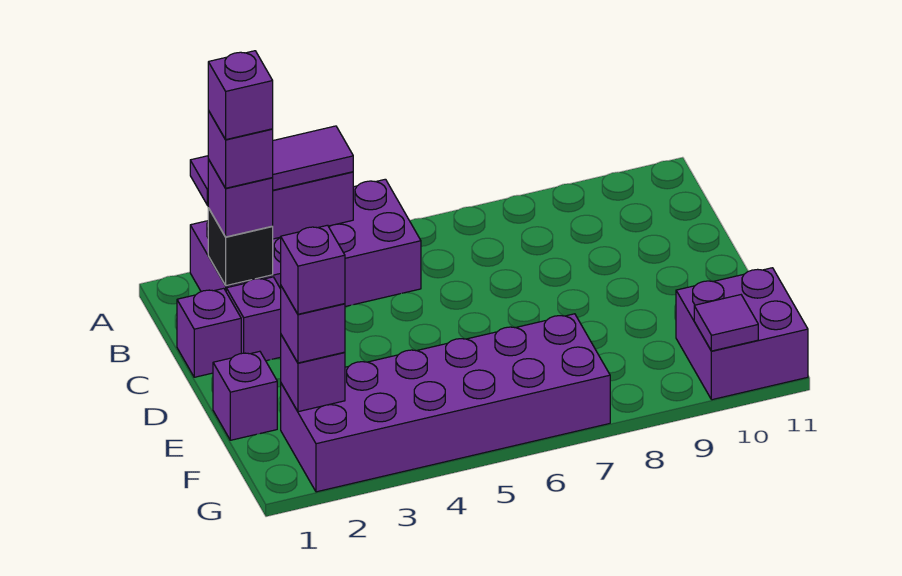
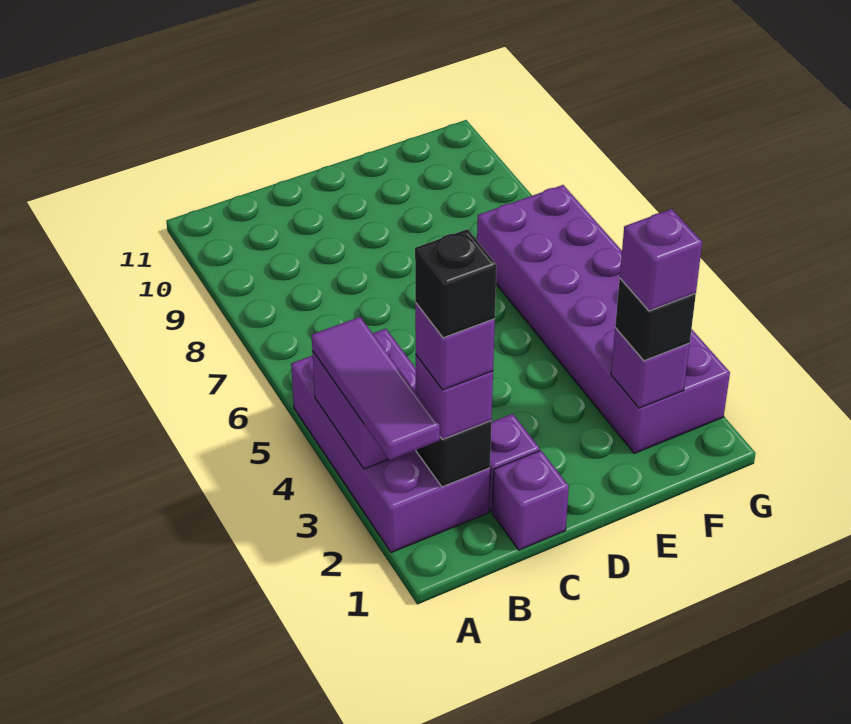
purple 1x1 brick [208,51,273,140] -> black 1x1 brick [415,229,497,338]
purple 1x1 brick [213,351,277,440] -> none
purple 1x1 brick [281,286,345,363] -> black 1x1 brick [615,279,696,361]
purple 2x2 brick [676,268,808,400] -> none
purple 1x1 tile [694,295,758,351] -> none

